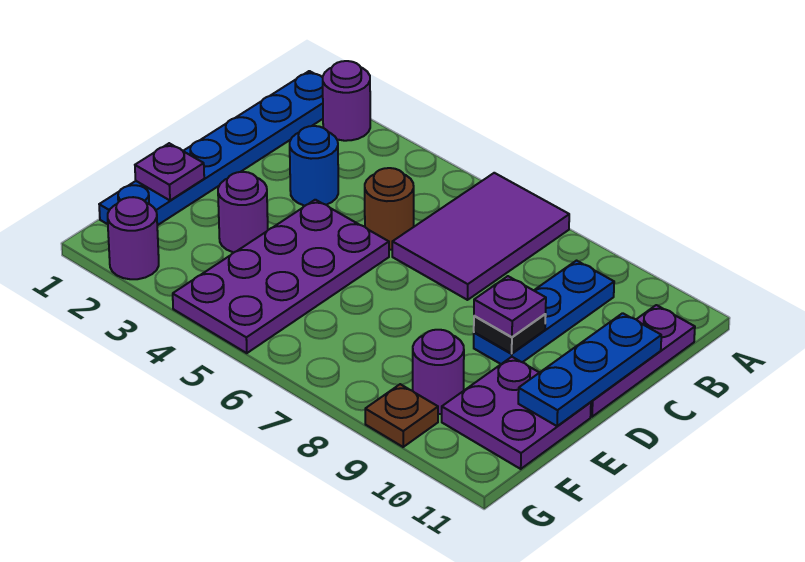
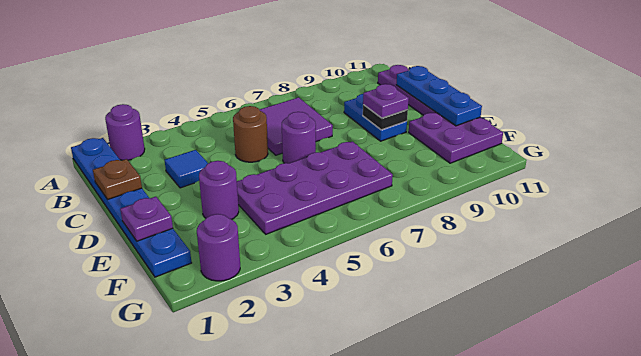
purple 2x3 tile [392,173,569,300] -> purple 2x2 tile [259,97,333,155]
blue 1x3 plate [474,261,614,364] -> blue 1x2 plate [344,94,407,141]
blue 1x1 round brick [290,126,338,206] -> blue 1x1 tile [165,150,208,188]
purple 2x4 plate [173,200,389,353] -> purple 2x4 plate turned to [237,141,393,234]
purple 1x1 round brick [413,330,464,414] -> purple 1x1 round brick moved to [282,112,316,163]
brown 1x1 plate [365,384,438,447] -> brown 1x1 plate moved to [93,159,142,200]

